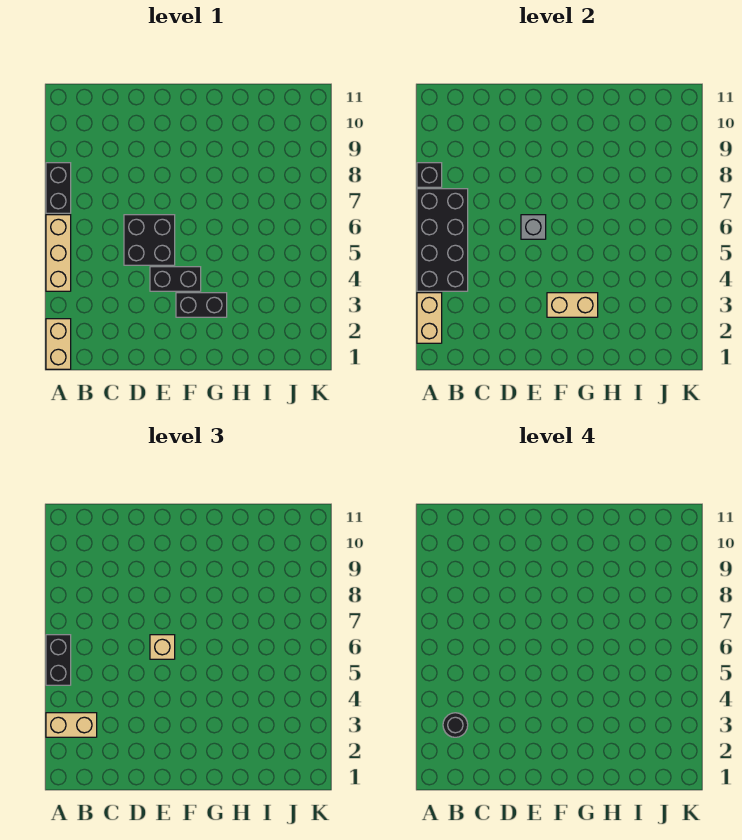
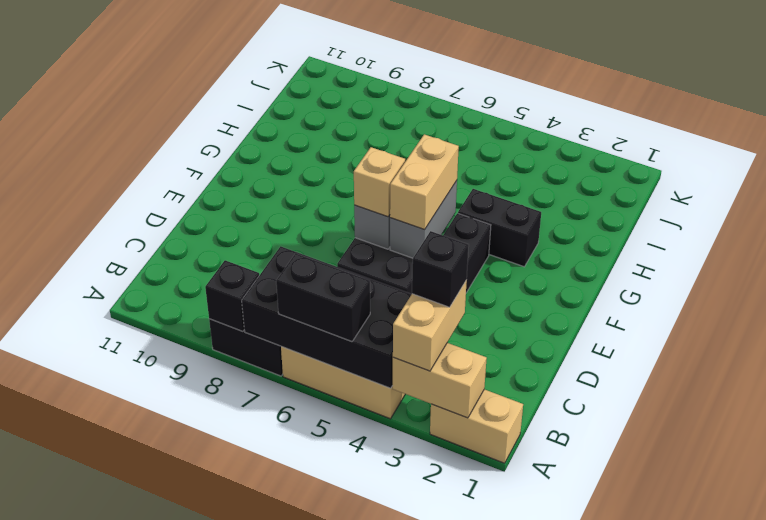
black 1x1 round brick [443,713,468,737] -> black 1x1 brick [412,231,469,307]
none -> grey 1x2 brick [390,181,457,258]
black 1x2 brick [176,293,227,317] -> black 1x2 brick turned to [458,189,541,267]
tan 1x2 brick [547,293,598,317] -> tan 1x2 brick moved to [390,134,459,230]

